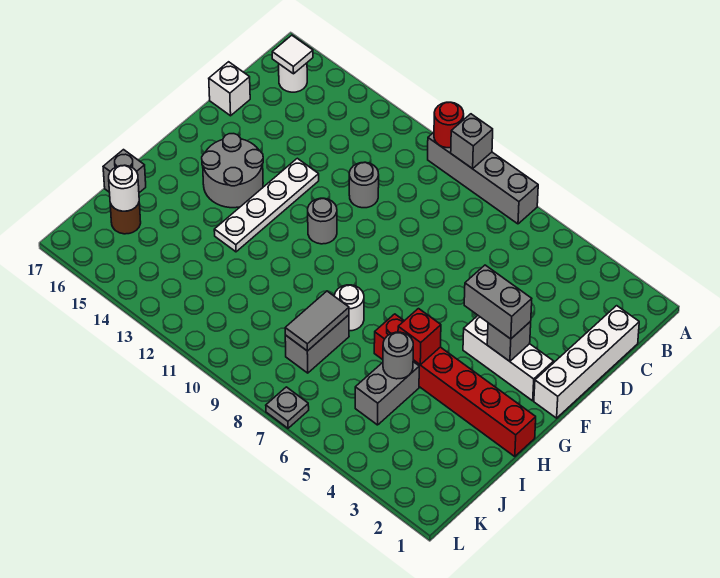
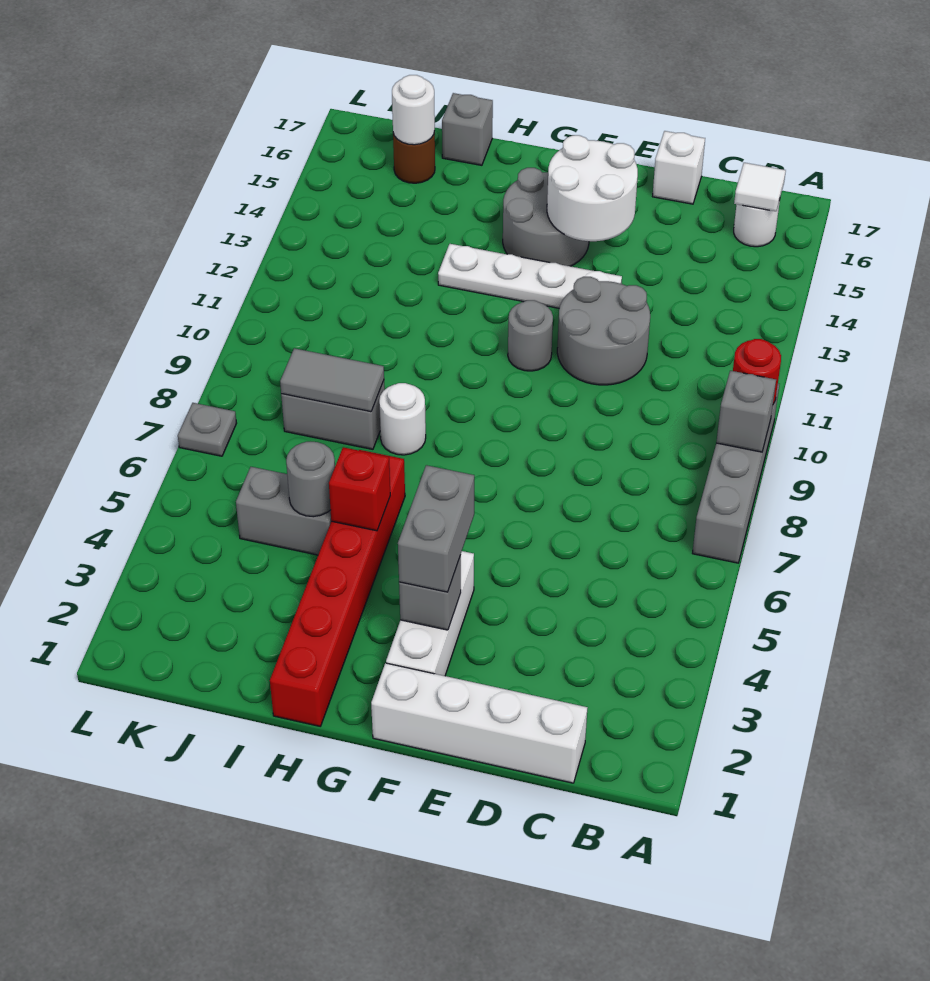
grey 1x1 round brick [349,162,379,208] -> grey 2x2 round brick [557,277,650,385]
none -> white 2x2 round brick [547,135,638,241]

